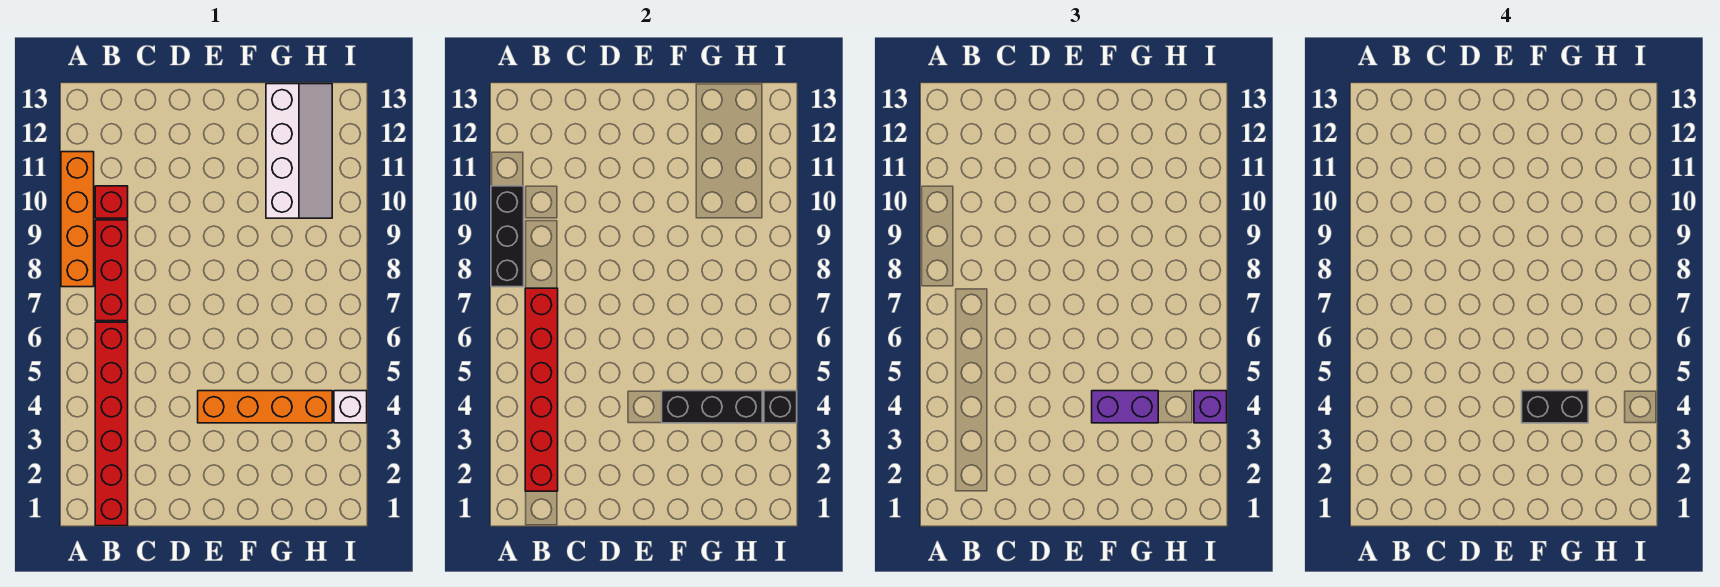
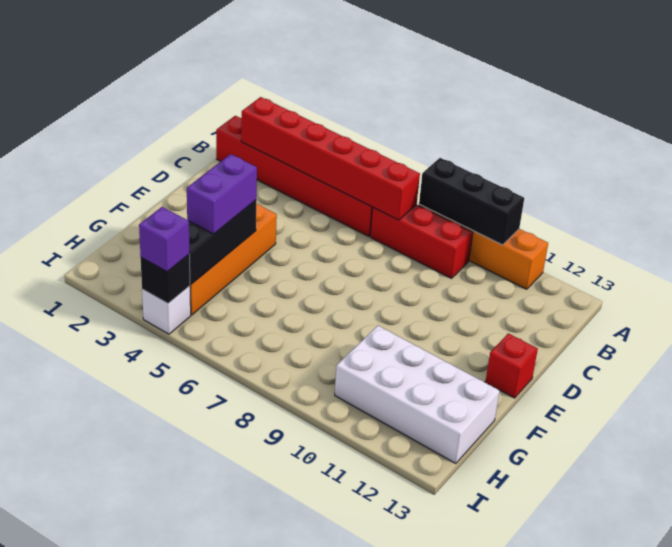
red 1x1 brick [95,186,128,218] -> red 1x1 brick moved to [485,333,538,398]
black 1x2 brick [1522,391,1588,423] -> none
white 2x4 slope [266,84,332,218] -> white 2x4 brick [335,326,500,464]

